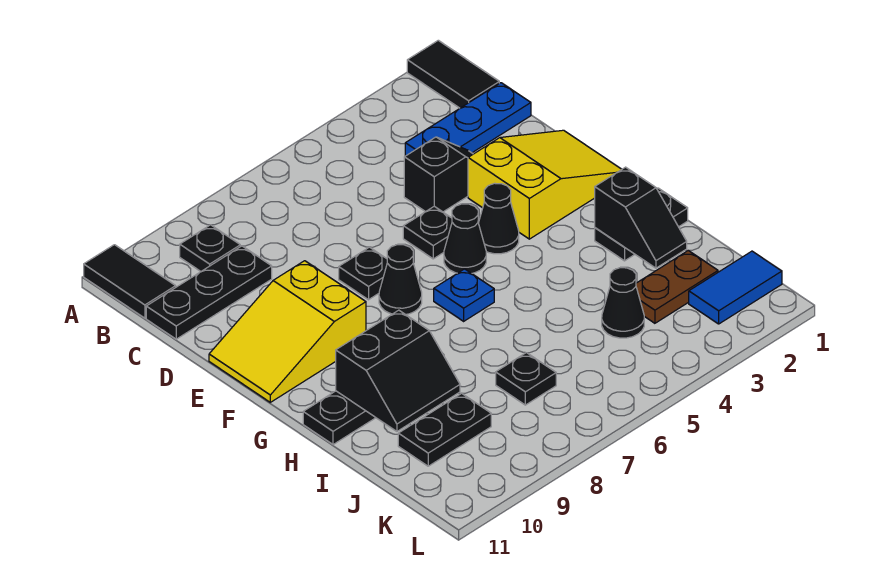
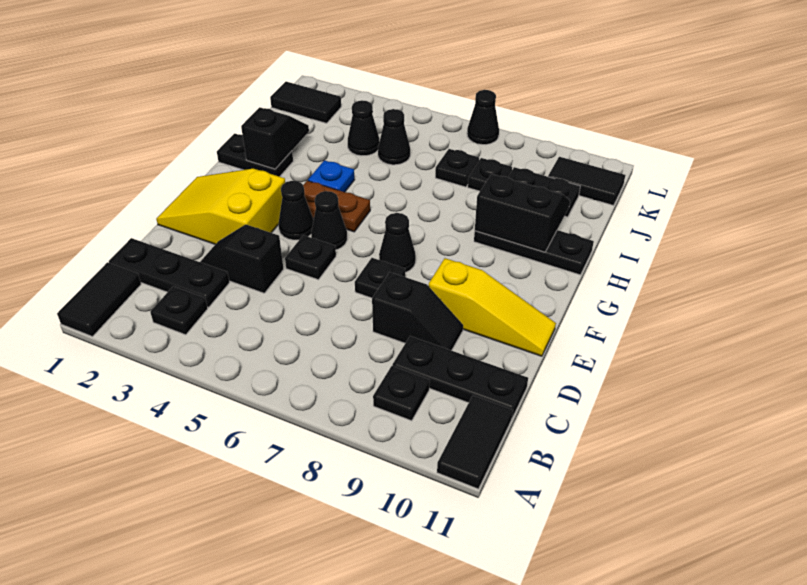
none -> black 1x1 plate [150,286,208,335]
blue 1x3 plate [405,83,531,156] -> black 1x3 plate [109,238,230,307]
none -> black 1x2 slope [372,272,463,351]
yellow 2x3 slope [209,261,366,402] -> yellow 1x3 slope [429,258,556,356]
blue 1x1 plate [434,269,494,321] -> blue 1x1 plate moved to [308,160,354,192]
brown 1x2 plate [636,250,718,323] -> brown 1x2 plate moved to [303,181,370,232]
none -> black 1x1 cone [378,109,410,165]
none -> black 1x1 plate [468,158,512,191]
blue 1x2 tile [689,251,782,324] -> black 1x2 tile [270,82,341,123]
none -> black 1x2 tile [548,157,625,206]
none -> black 1x1 cone [467,90,499,145]

